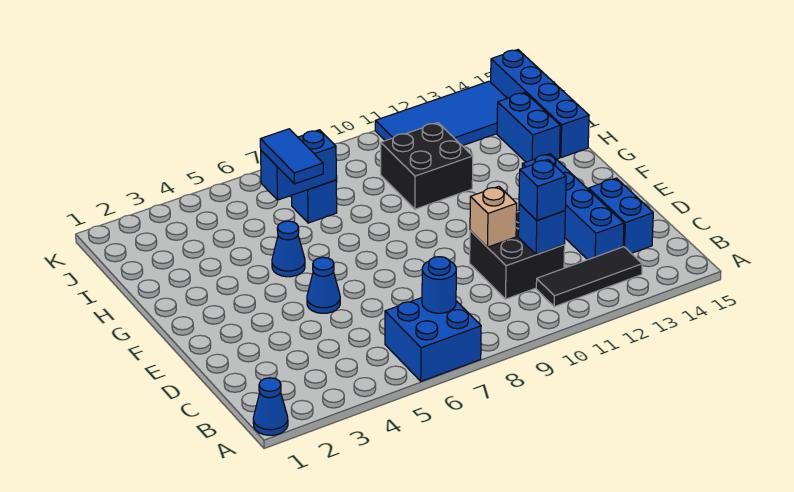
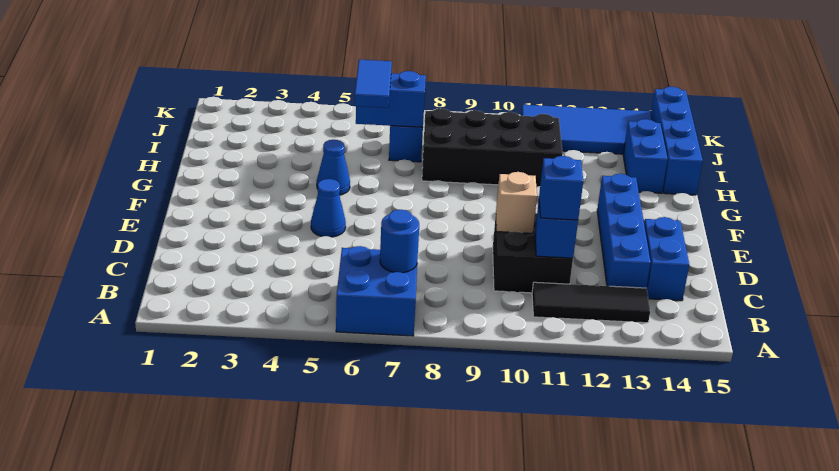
blue 1x1 cone [253,378,288,435] -> none
black 2x2 brick [381,123,473,209] -> black 2x4 brick [422,109,563,187]

